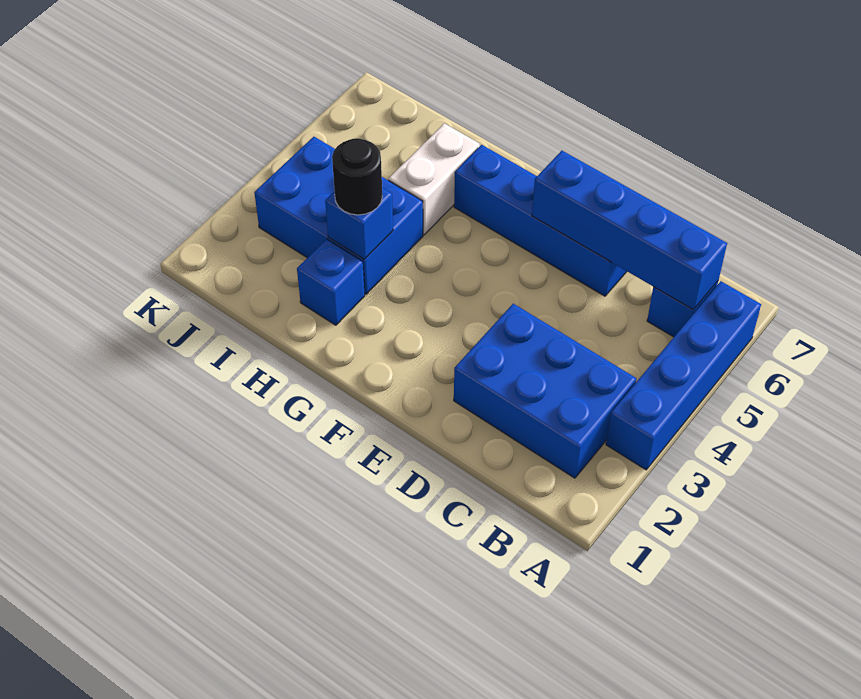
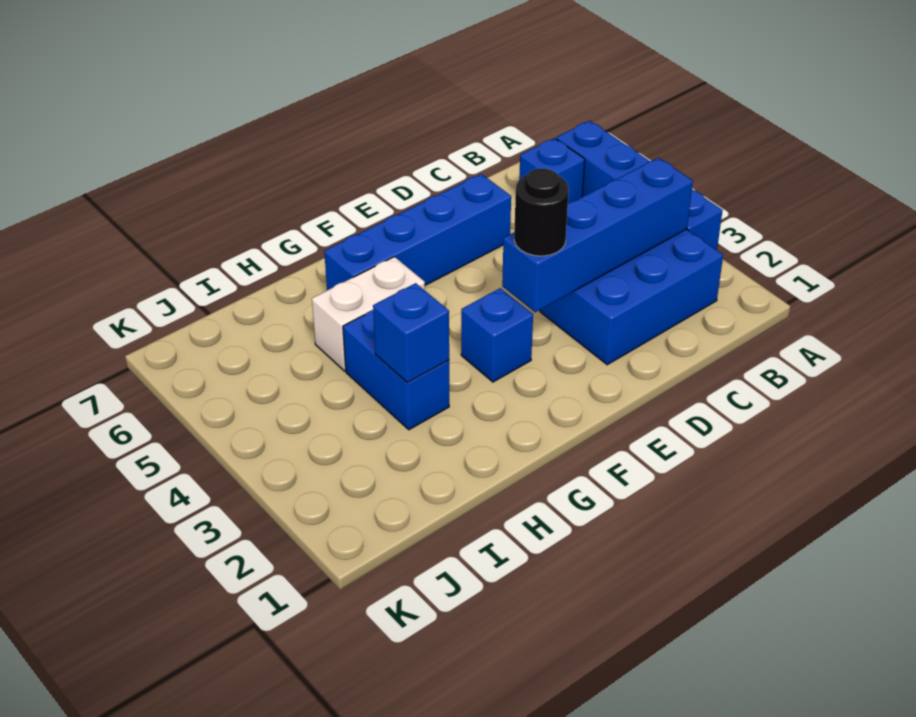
blue 1x4 brick [532,151,727,310] -> blue 1x4 brick moved to [502,158,693,312]
blue 1x1 brick [297,239,365,325] -> blue 1x1 brick moved to [461,288,533,382]
blue 2x3 brick [254,137,423,294] -> blue 1x2 brick [343,310,449,430]
black 1x1 round brick [332,138,382,215] -> black 1x1 round brick moved to [514,169,569,256]
white 1x2 brick [388,123,480,235] -> white 1x2 brick turned to [312,257,425,371]

